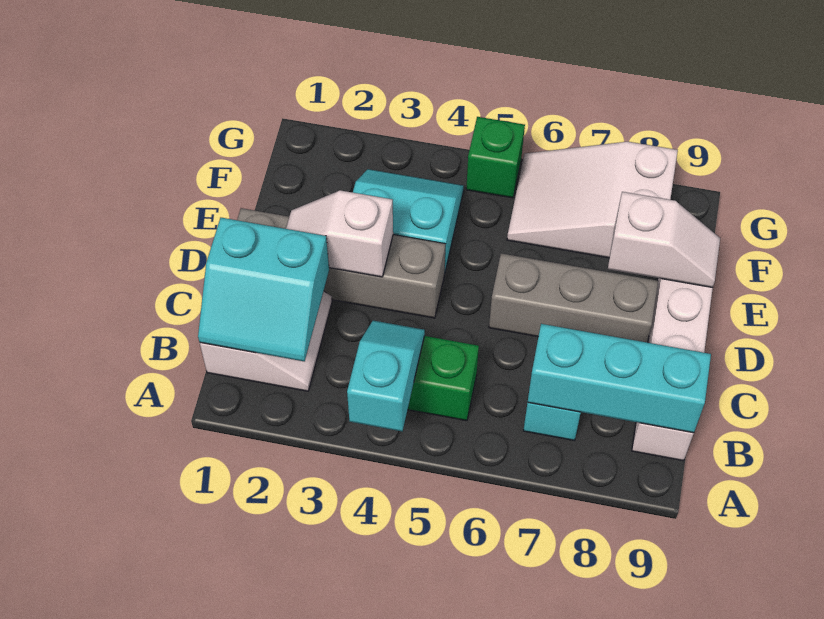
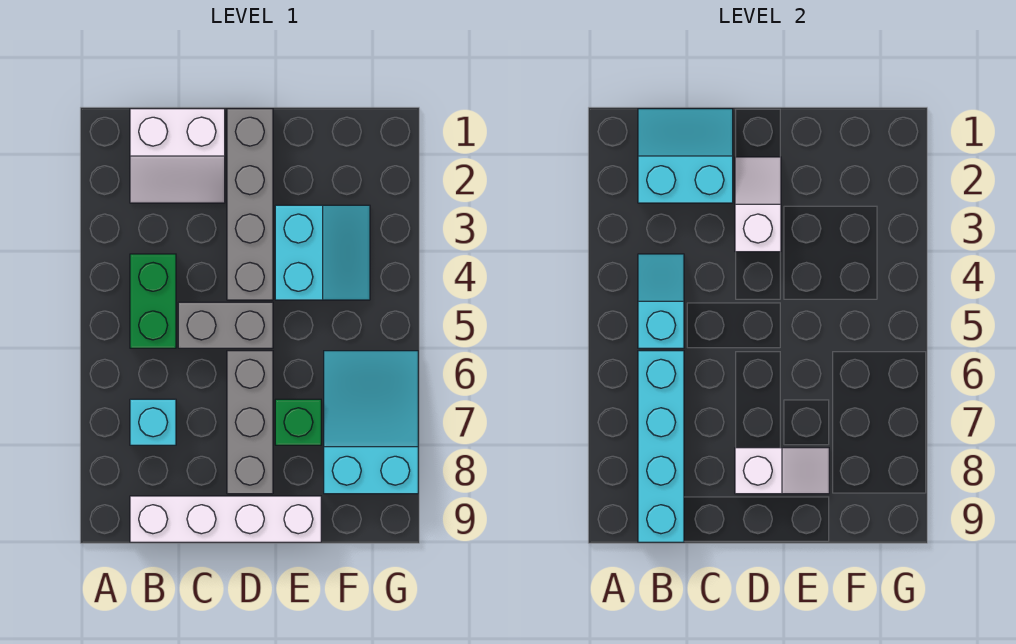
cyan 1x2 slope [347,321,425,431] -> cyan 1x2 slope turned to [638,254,684,348]
cyan 2x2 slope [198,218,329,361] -> cyan 2x2 slope turned to [638,109,733,203]
cyan 1x3 brick [528,324,711,433] -> cyan 1x4 brick [638,351,684,542]
none -> grey 1x2 brick [178,302,273,348]
white 1x2 slope [608,192,720,288] -> white 1x2 slope turned to [735,448,829,494]
white 2x3 slope [507,142,678,258] -> cyan 2x3 slope [324,351,418,494]
green 1x1 brick [466,117,525,198] -> green 1x1 brick moved to [275,399,321,445]

